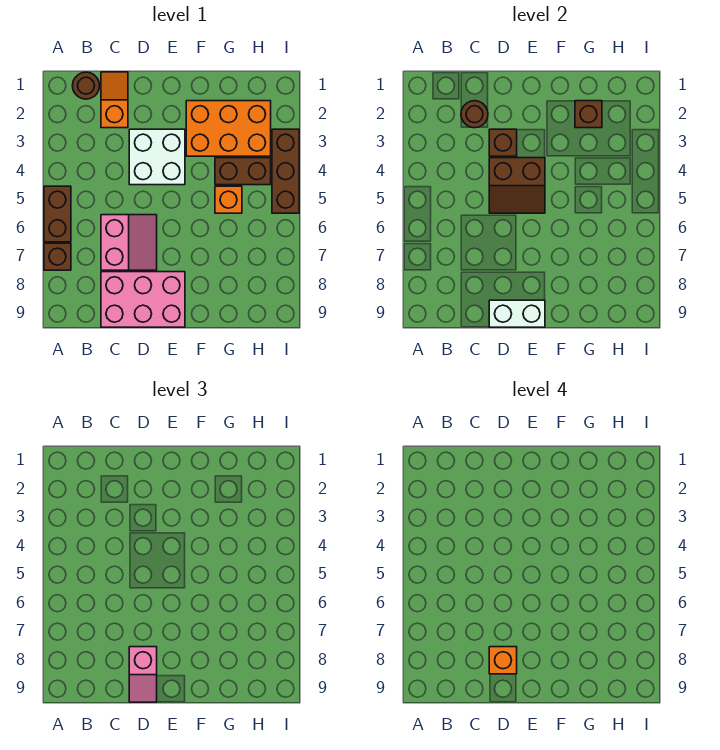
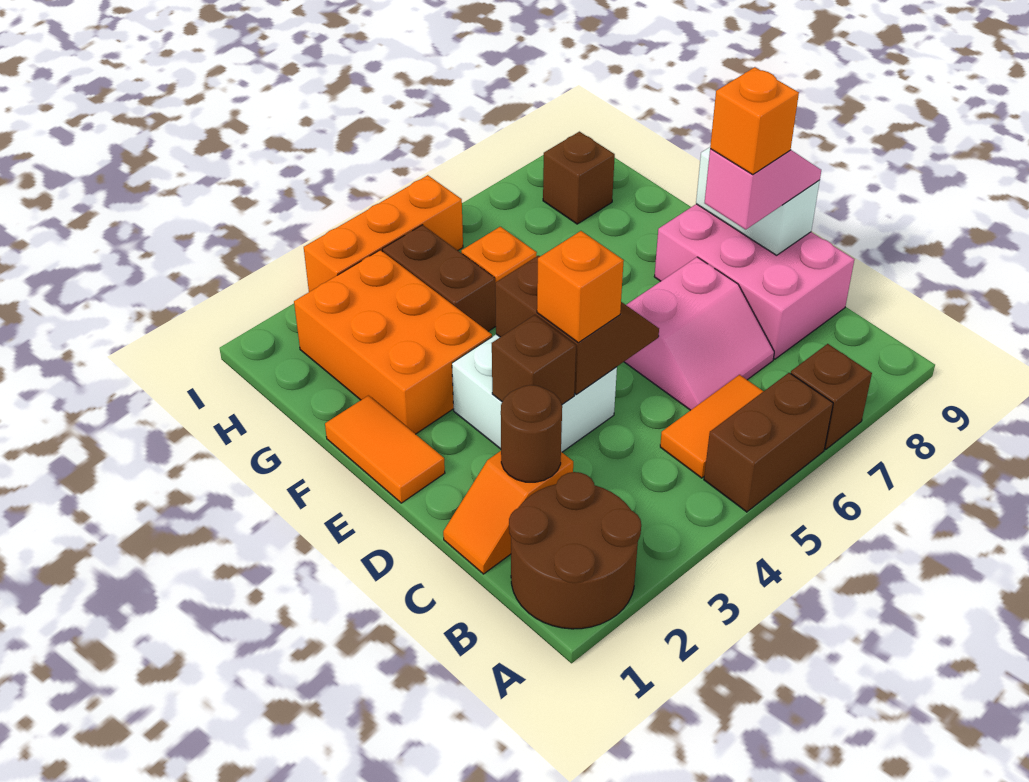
brown 1x1 round brick [72,72,100,99] -> brown 2x2 round brick [509,472,641,629]
none -> orange 1x2 tile [660,375,763,478]
pink 2x2 slope [101,215,157,270] -> pink 2x2 slope turned to [624,257,774,410]
none -> orange 1x1 brick [537,231,624,343]
none -> orange 1x2 tile [325,395,445,503]
brown 1x1 brick [575,101,602,128] -> brown 1x1 brick moved to [543,132,615,224]
brown 1x3 brick [272,129,299,213] -> orange 1x3 brick [304,175,463,292]

